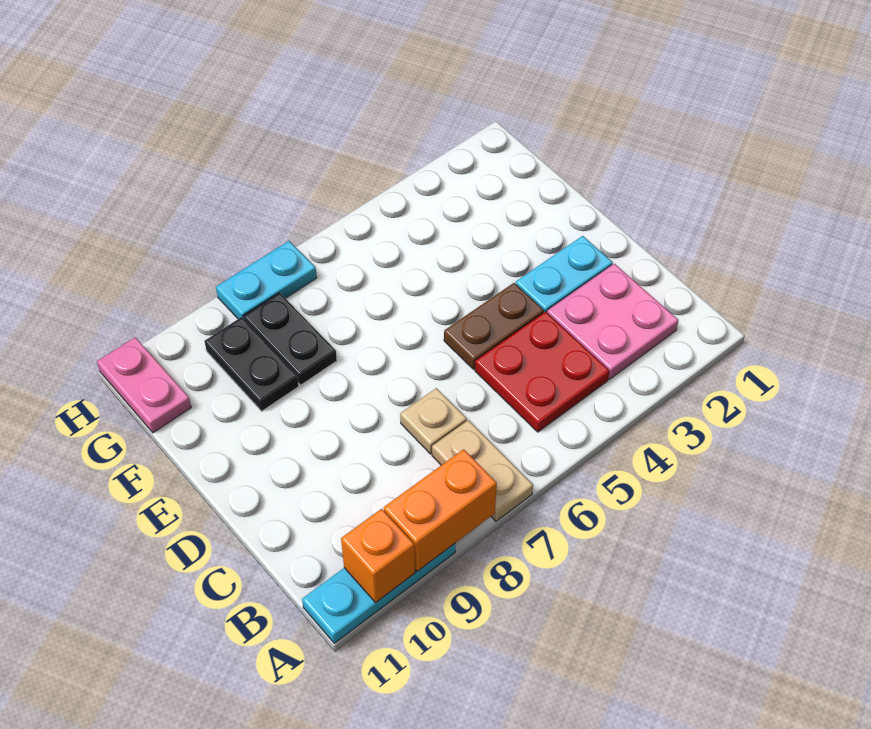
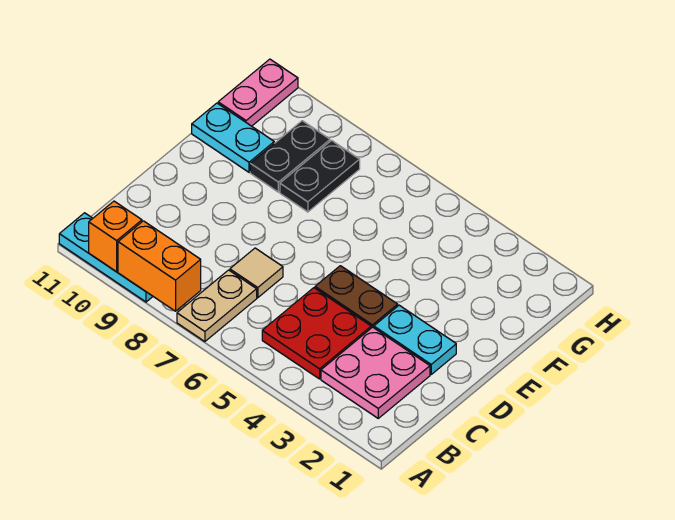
tan 1x1 plate [400,388,467,454] -> tan 1x1 tile [230,248,283,298]
cyan 1x2 plate [216,241,317,319] -> cyan 1x2 plate moved to [192,103,274,172]

